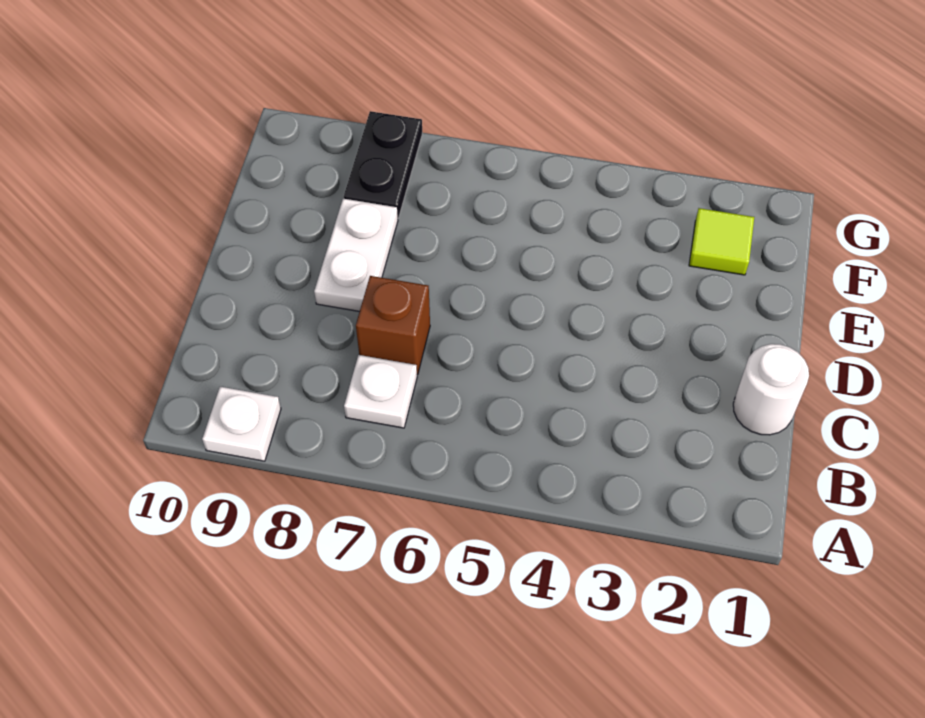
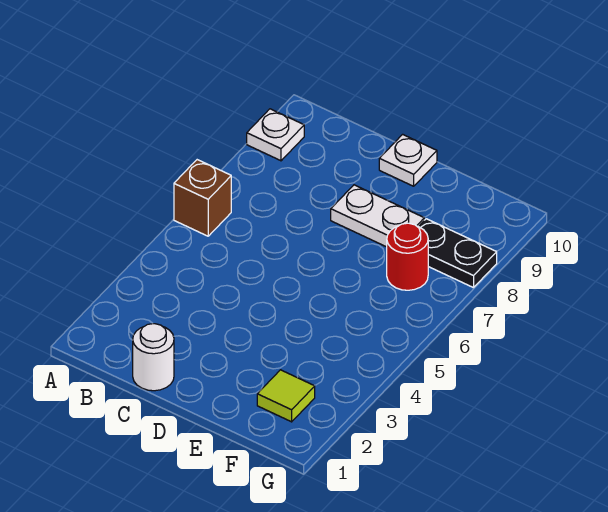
white 1x1 plate [344,355,417,428] -> white 1x1 plate moved to [379,134,437,186]
brown 1x1 brick [356,276,430,375] -> brown 1x1 brick moved to [174,160,231,236]
none -> red 1x1 round brick [387,223,428,290]

